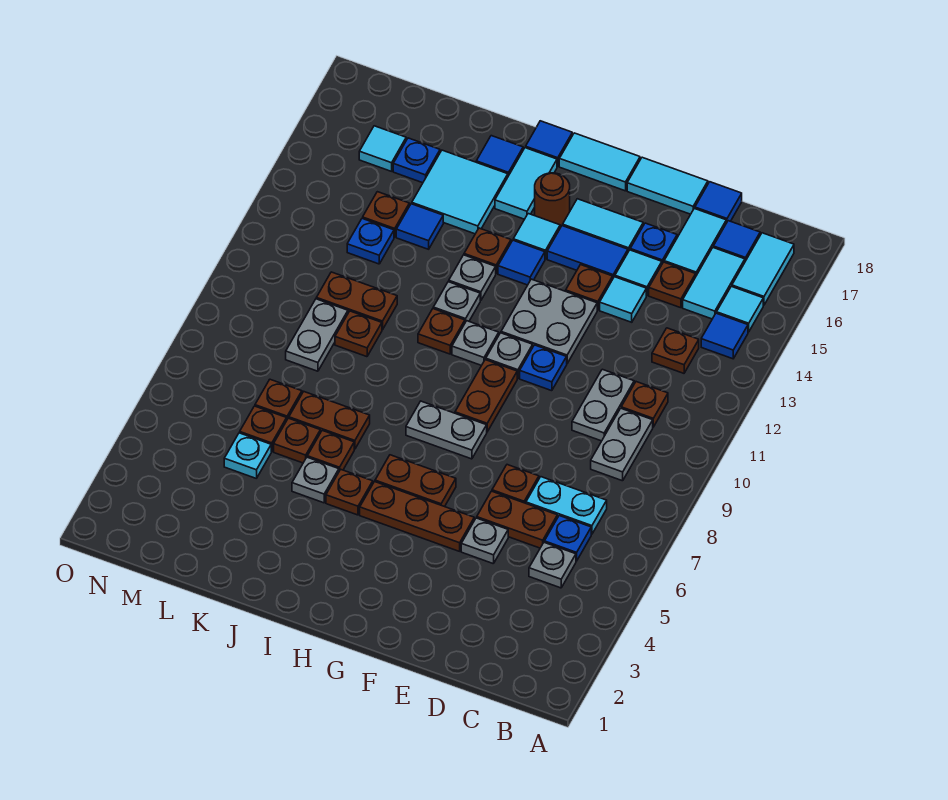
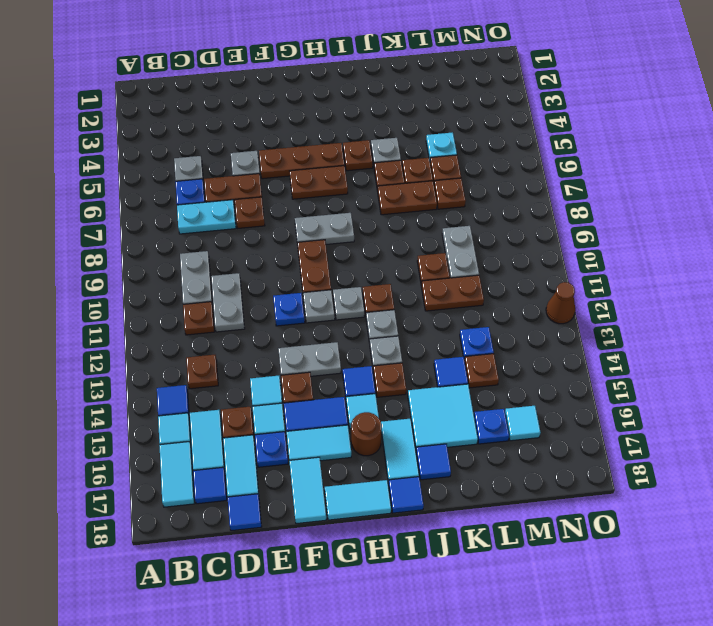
cyan 1x2 tile [627,157,708,214] -> cyan 1x2 tile turned to [289,457,326,524]
grey 2x2 plate [501,279,597,363] -> grey 1x2 plate [278,342,341,376]
none -> brown 1x1 cone [546,282,575,324]

